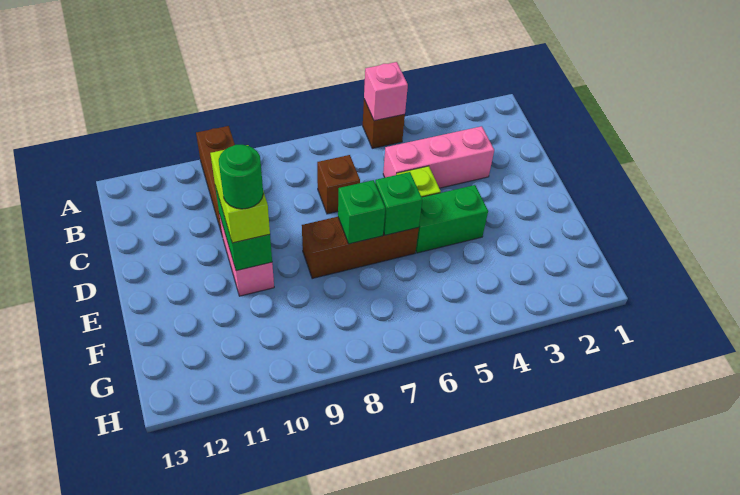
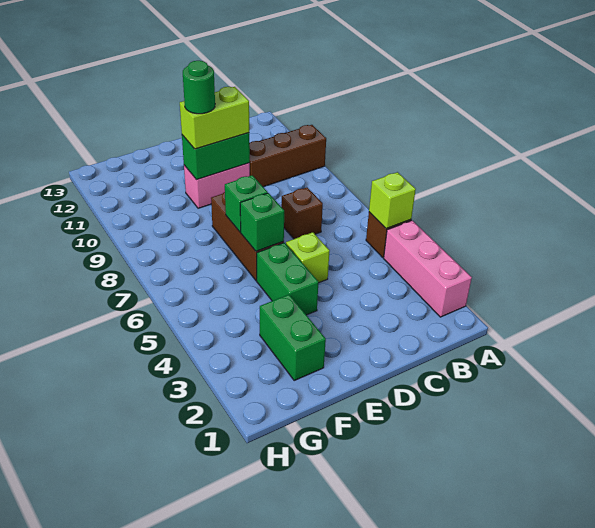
pink 1x1 brick [364,62,408,121] -> lime 1x1 brick [369,172,416,229]
pink 1x3 brick [383,126,494,188] -> pink 1x3 brick moved to [384,220,472,317]
none -> green 1x2 brick [260,295,326,380]

